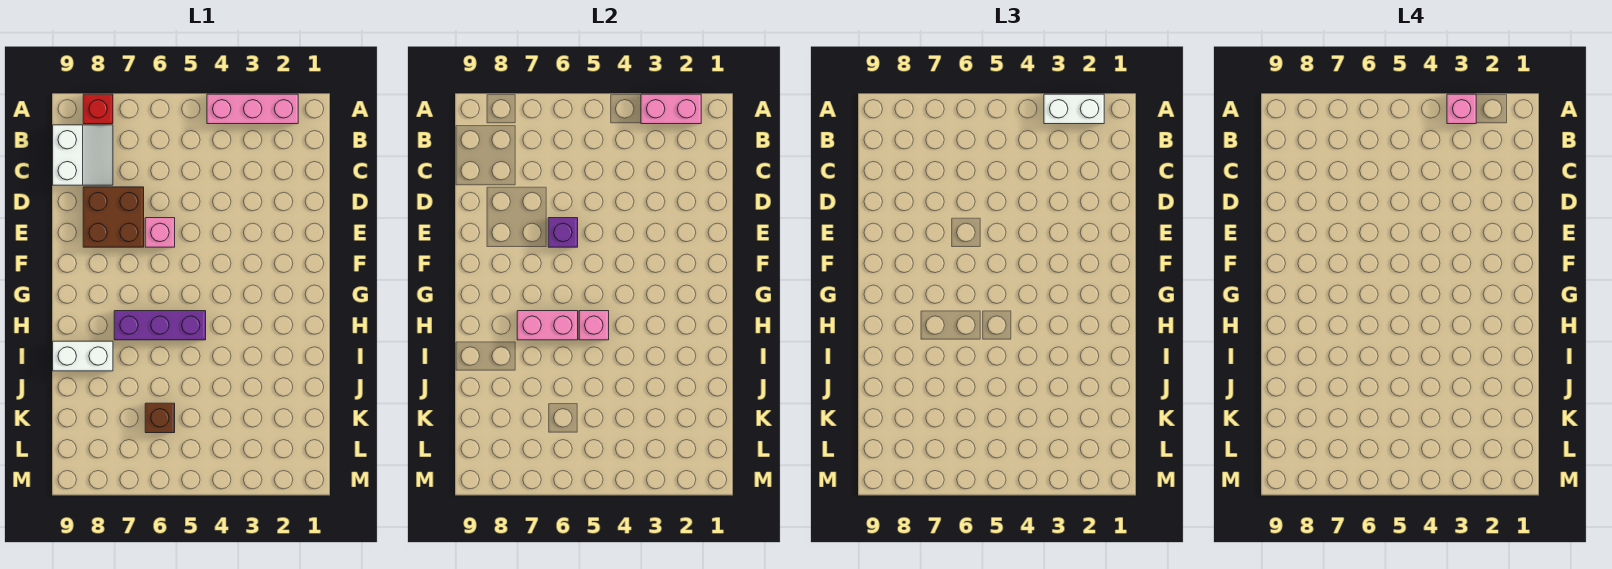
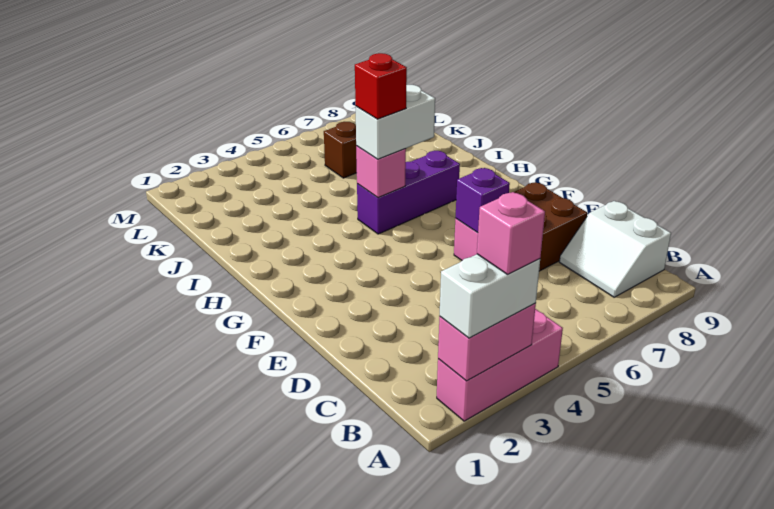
red 1x1 brick [83,94,113,124] -> red 1x1 brick moved to [355,53,407,119]
pink 1x2 brick [517,311,578,340] -> none
white 1x2 brick [53,341,113,371] -> white 1x2 brick moved to [356,85,435,159]

